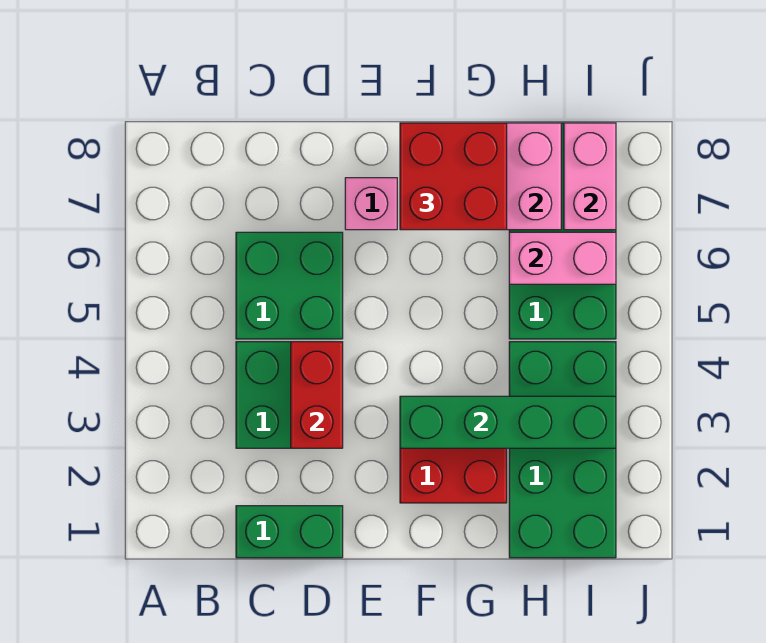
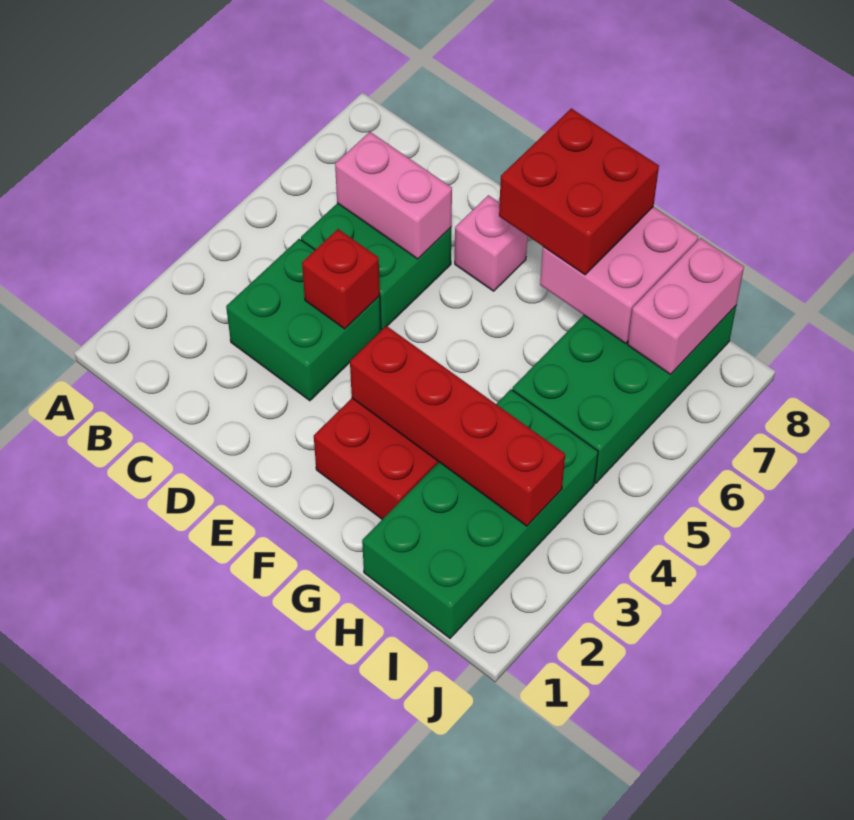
green 1x2 brick [236,506,343,558] -> none
red 1x2 brick [291,342,343,448] -> red 1x1 brick [302,229,380,329]
green 1x4 brick [400,396,616,448] -> red 1x4 brick [350,326,565,526]
pink 1x2 brick [509,232,616,284] -> pink 1x2 brick moved to [335,132,452,259]

